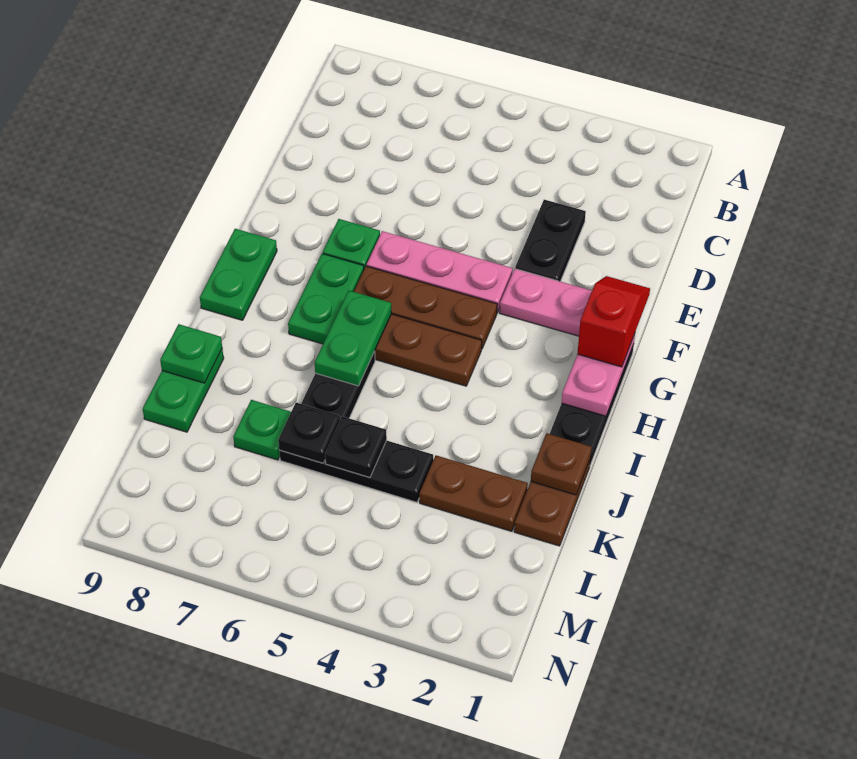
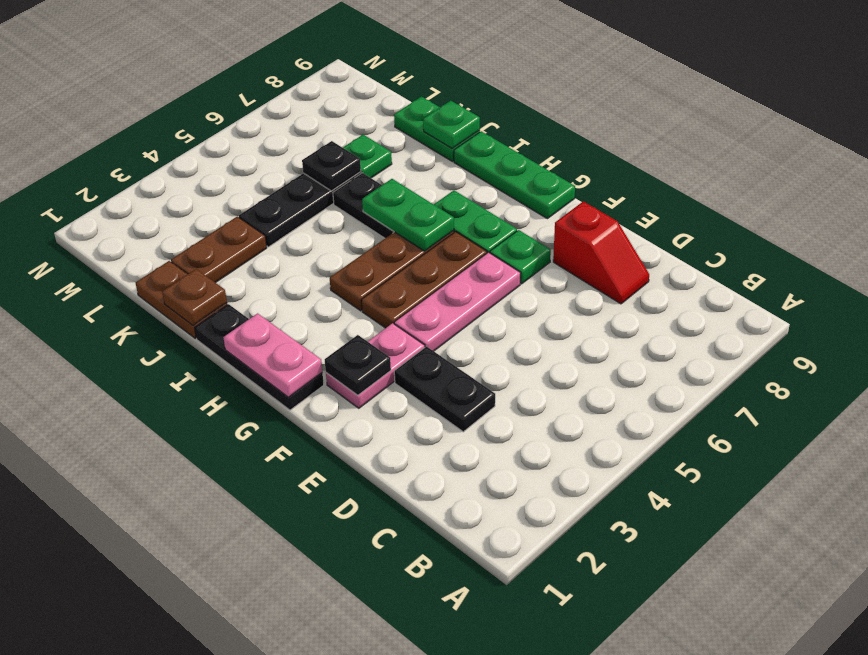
red 1x2 slope [577,276,650,367] -> red 1x2 slope moved to [553,201,649,304]
green 1x2 plate [200,229,277,320] -> green 1x3 plate [454,131,575,219]
black 1x1 plate [325,416,387,478] -> black 1x1 plate moved to [325,335,391,395]

